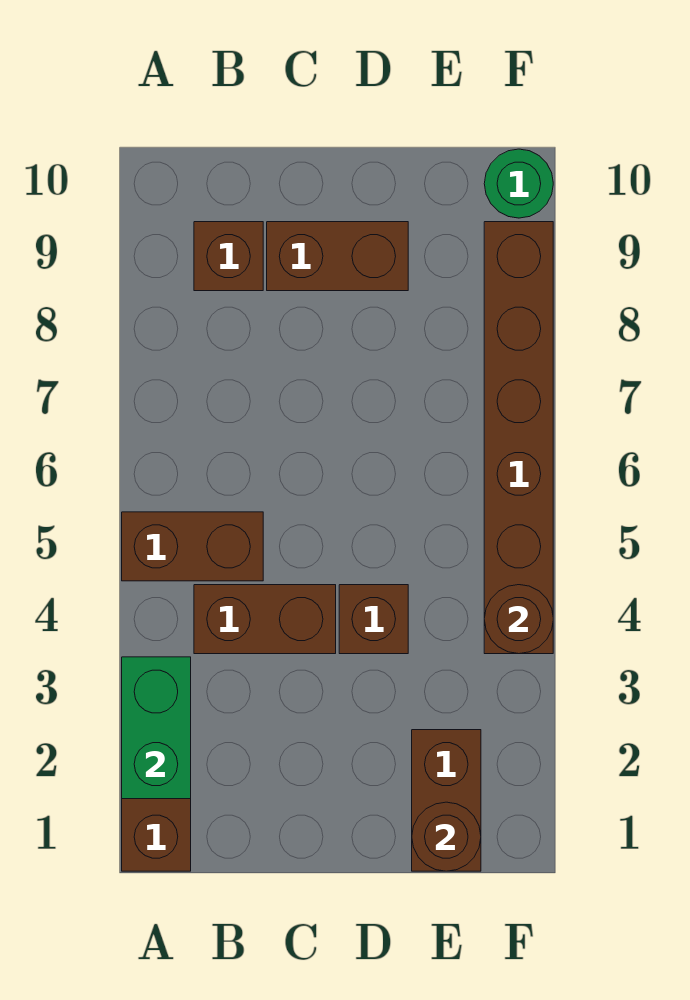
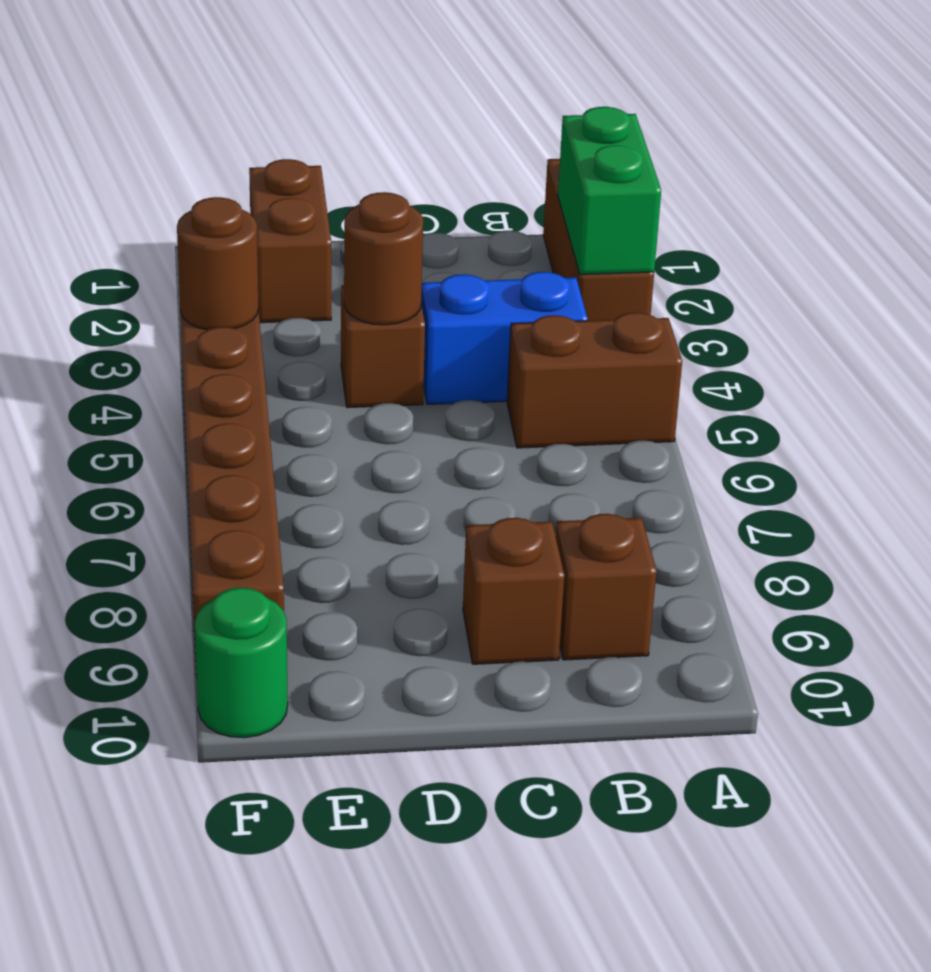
brown 1x2 brick [194,585,336,654] -> blue 1x2 brick [421,272,587,404]
brown 1x2 brick [267,222,408,291] -> brown 1x1 brick [463,518,564,664]
brown 1x1 round brick [412,802,481,871] -> brown 1x1 round brick moved to [344,192,423,325]

